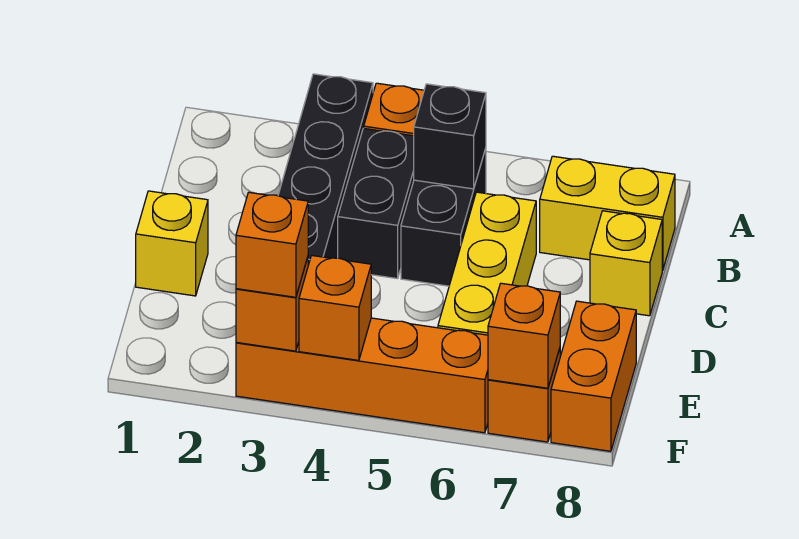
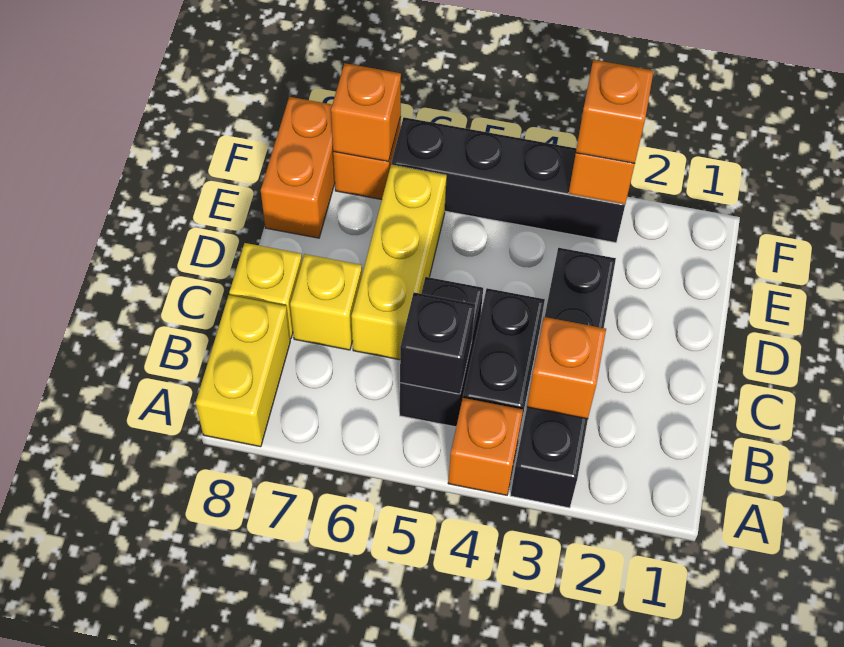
yellow 1x2 brick [540,156,675,271] -> yellow 1x2 brick turned to [196,295,290,447]
yellow 1x1 brick [136,191,208,296] -> yellow 1x1 brick moved to [290,254,362,350]
orange 1x4 brick [236,318,488,433] -> black 1x4 brick [392,117,625,243]
orange 1x1 brick [299,256,371,360] -> orange 1x1 brick moved to [527,317,606,419]

